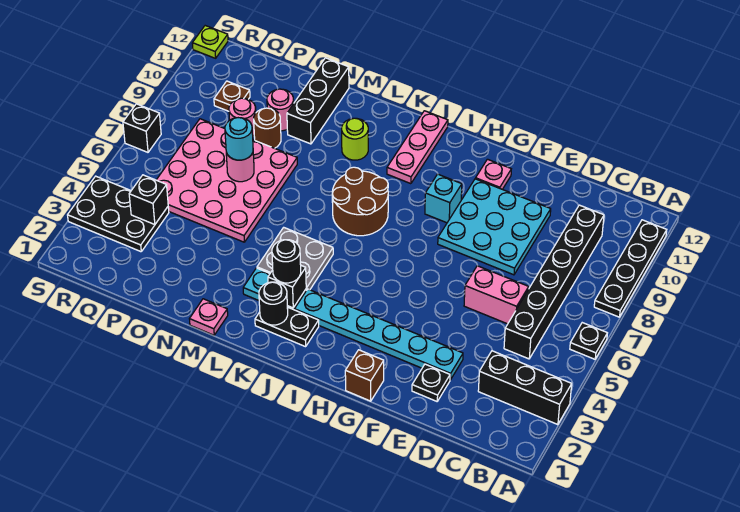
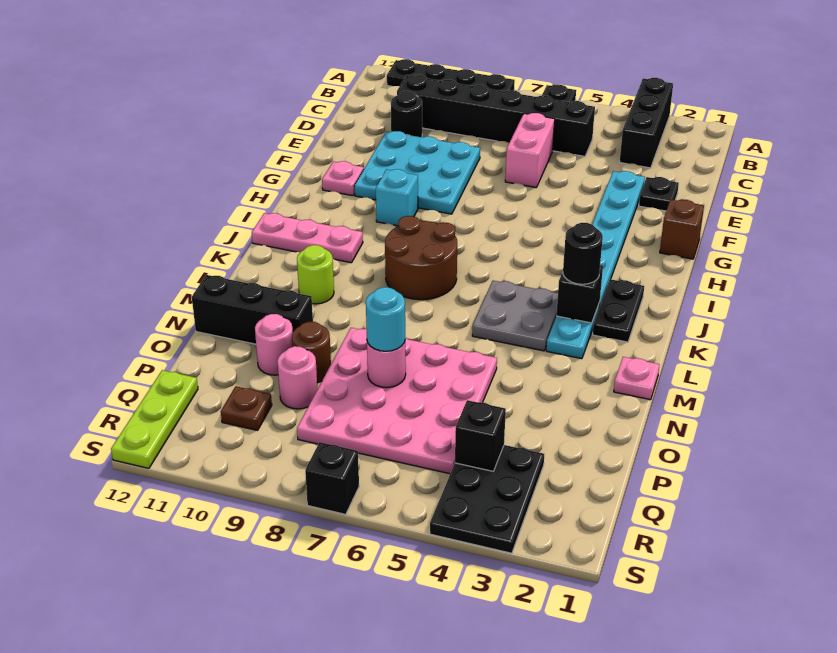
black 1x1 round brick [259,282,288,325] -> black 1x1 round brick moved to [391,91,422,137]
lime 1x1 plate [192,26,228,58] -> lime 1x3 plate [111,370,198,468]

